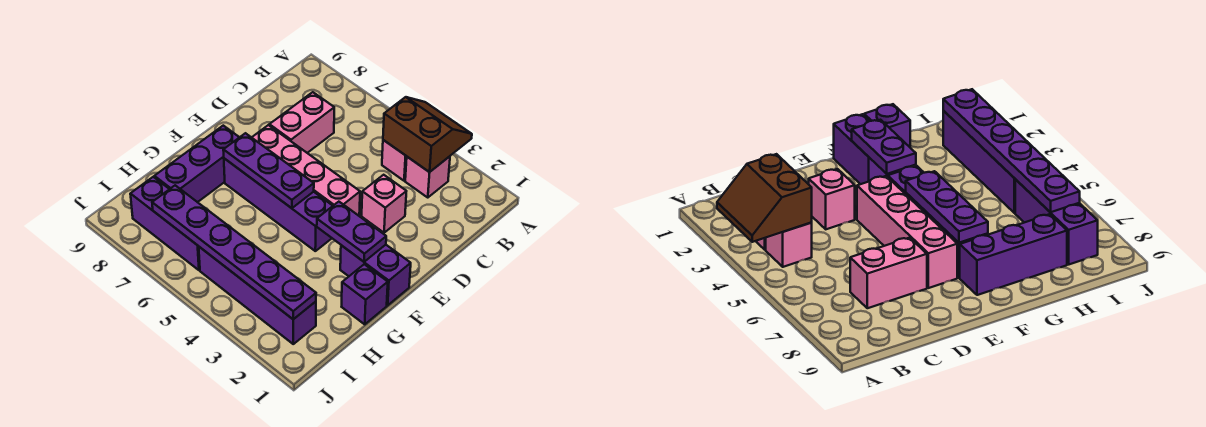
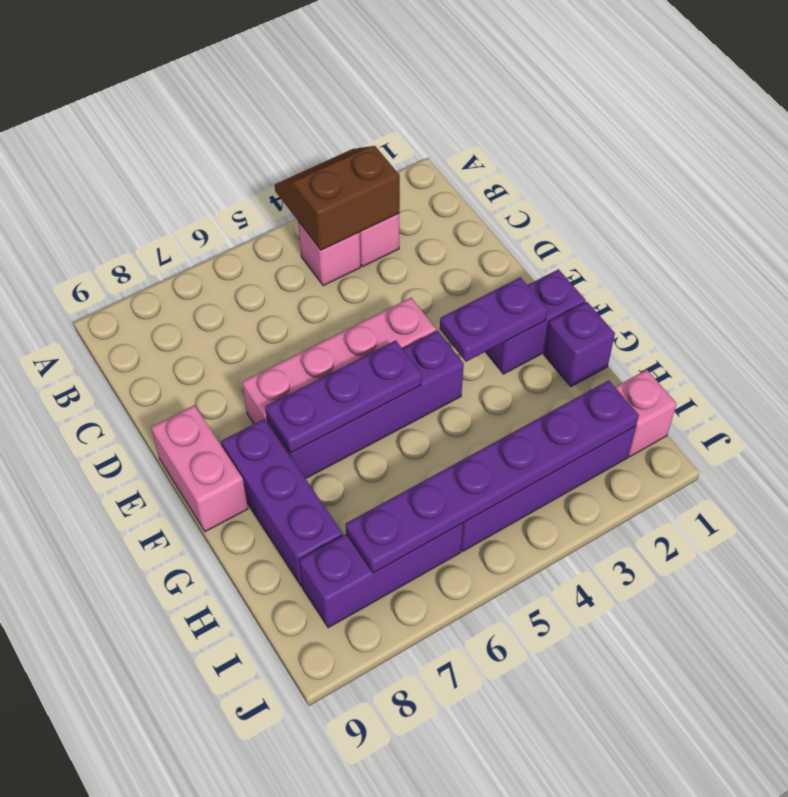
pink 1x2 brick [269,92,334,153] -> pink 1x2 brick moved to [151,405,248,532]
pink 1x1 brick [362,175,406,233] -> pink 1x1 brick moved to [615,370,677,457]

